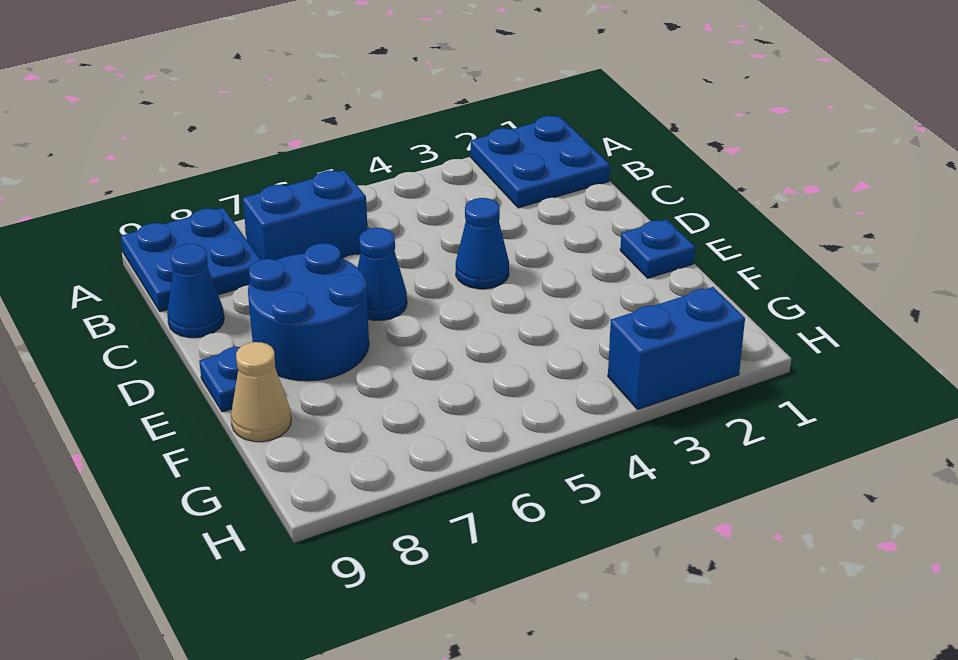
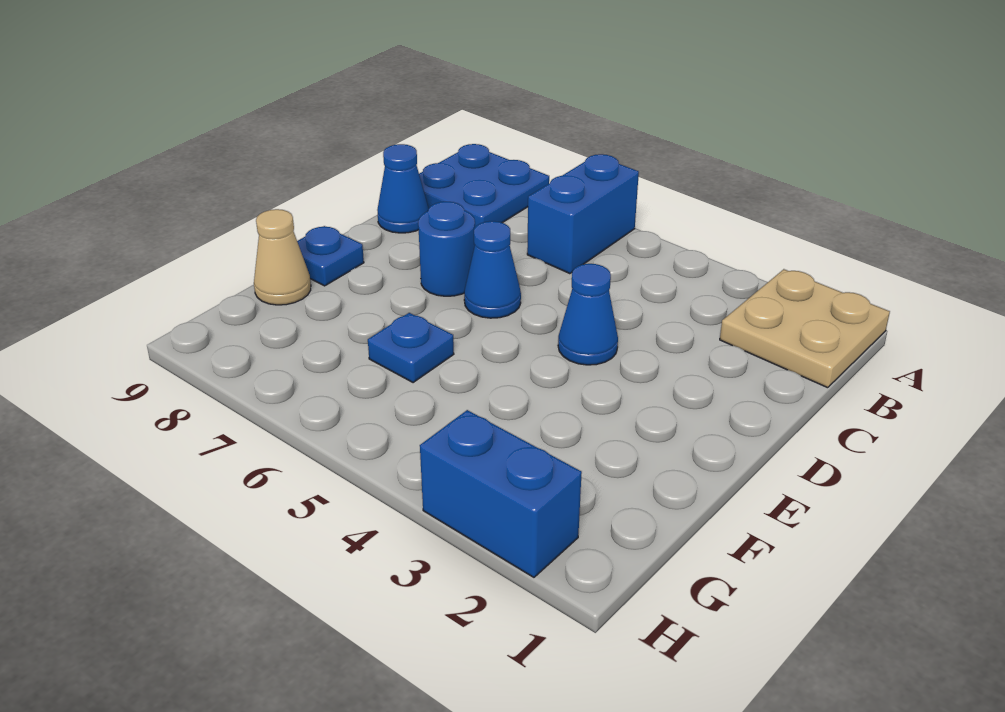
blue 2x2 plate [471,116,610,208] -> tan 2x2 plate [720,269,890,388]
blue 1x2 brick [243,170,368,260] -> blue 1x2 brick turned to [527,154,639,274]
blue 2x2 round brick [248,243,369,381] -> blue 1x1 round brick [418,202,475,296]
blue 1x1 plate [620,219,695,278] -> blue 1x1 plate moved to [368,313,454,383]

